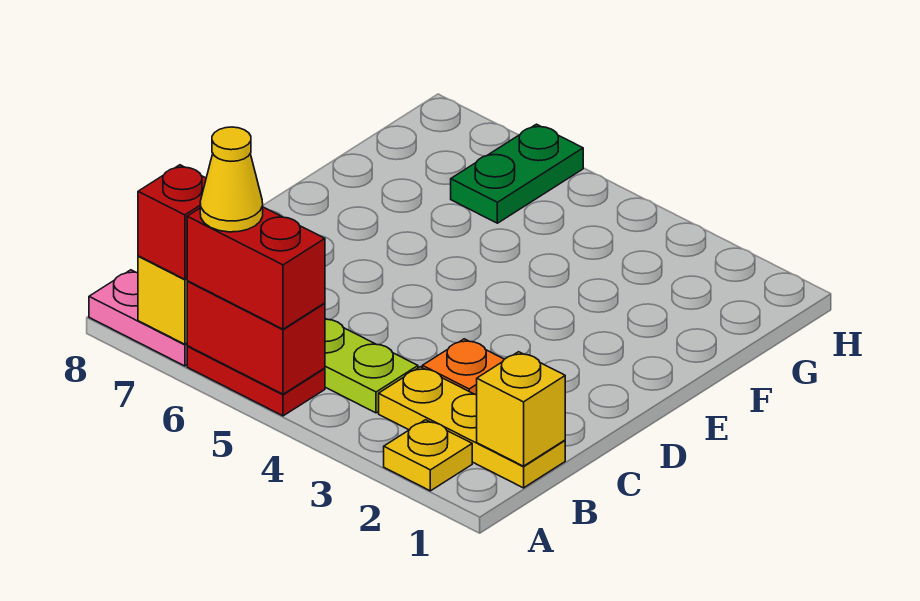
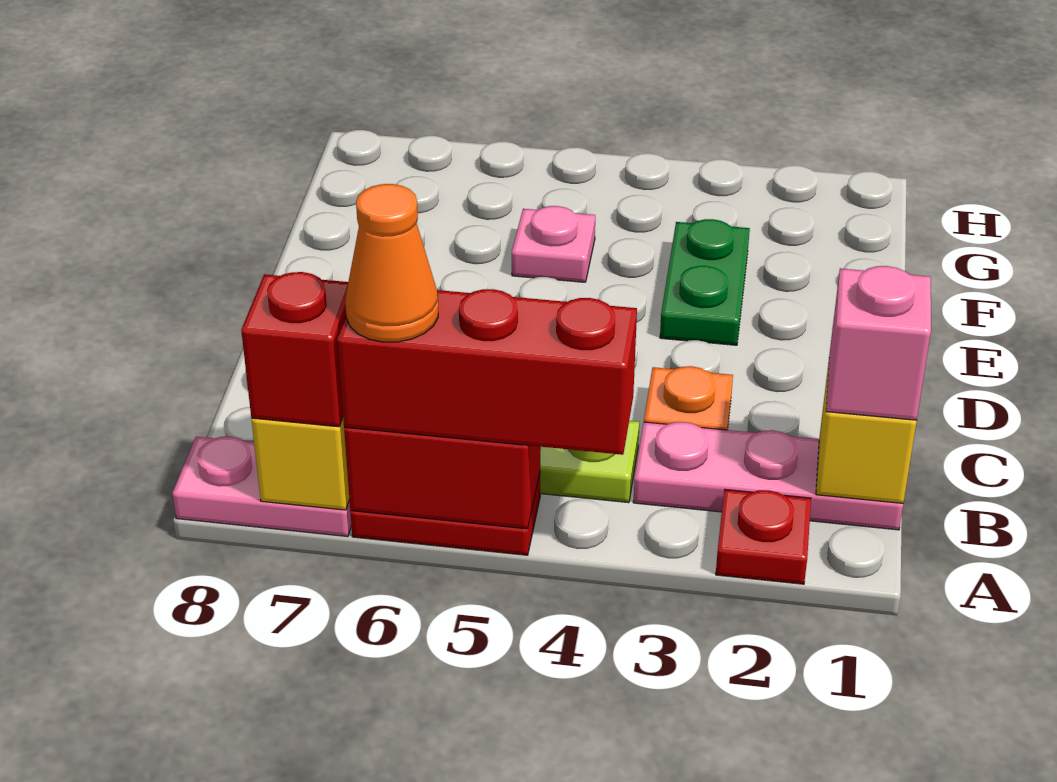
yellow 1x1 plate [384,420,472,491] -> red 1x1 plate [716,489,811,584]
red 1x2 brick [187,207,325,329] -> red 1x3 brick [337,289,637,455]
yellow 1x1 cone [200,127,263,232] -> orange 1x1 cone [345,184,438,342]
yellow 1x3 plate [379,367,565,488] -> pink 1x3 plate [633,422,903,530]
none -> pink 1x1 brick [826,266,931,420]
none -> pink 1x1 plate [512,206,595,282]
green 1x2 plate [451,124,583,223] -> green 1x2 plate moved to [660,219,750,345]

